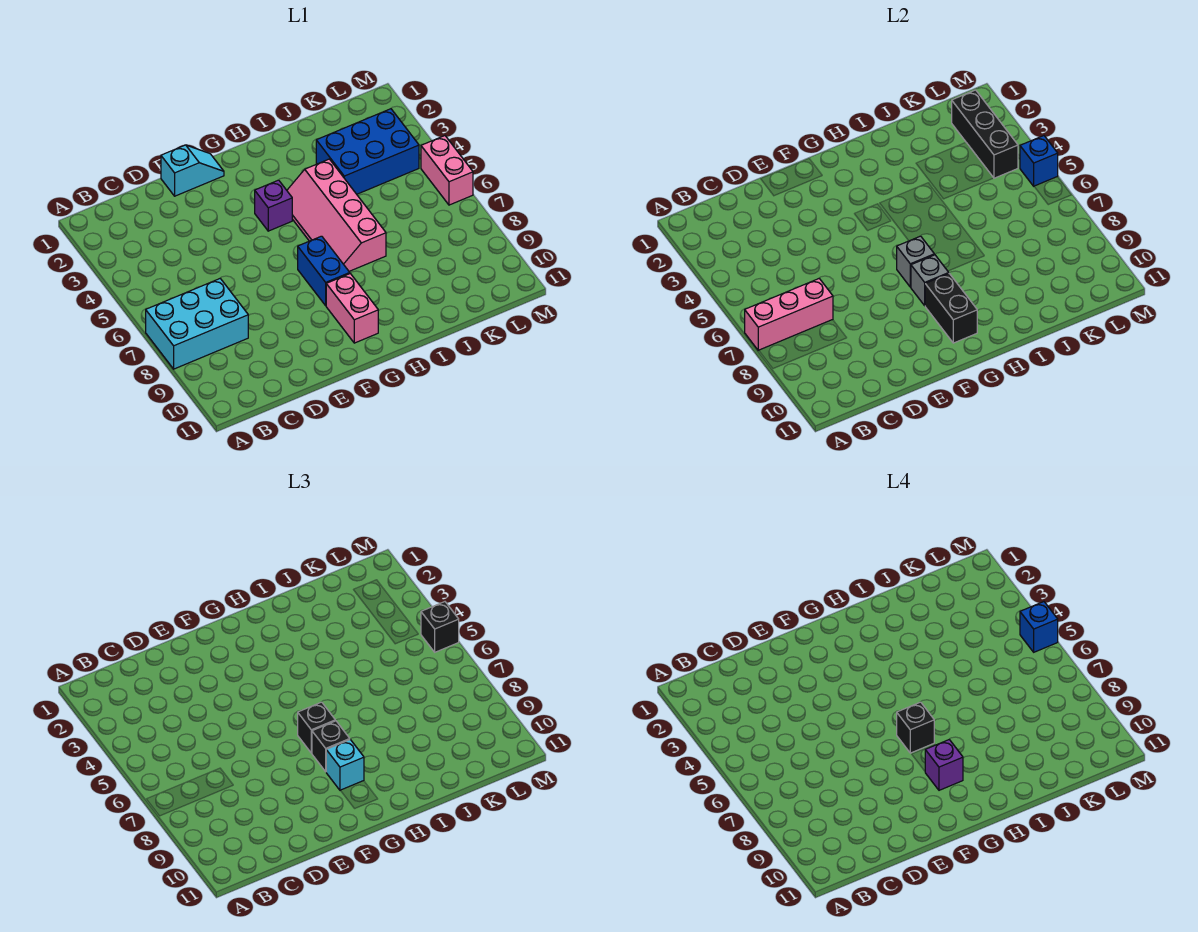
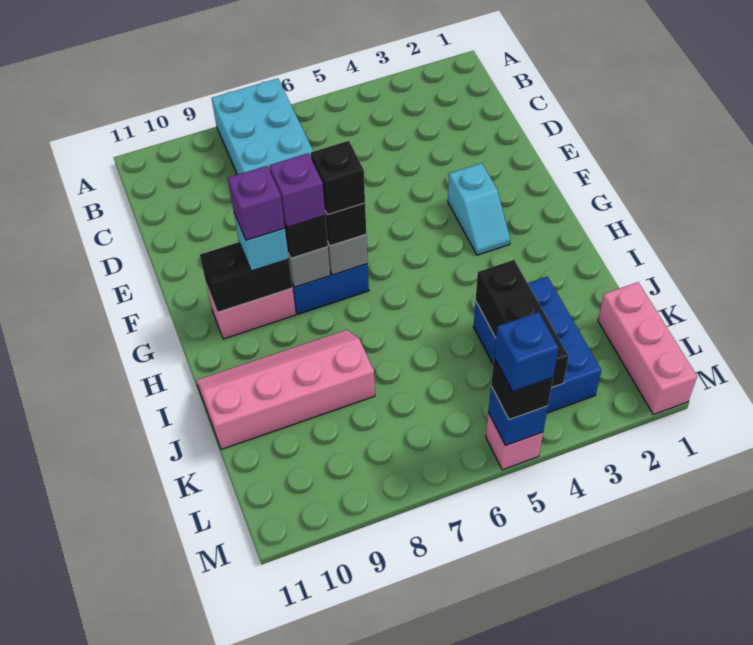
pink 1x3 brick [745,279,833,351] -> pink 1x3 brick moved to [598,282,697,415]
cyan 1x2 slope [161,145,224,196] -> cyan 1x2 slope moved to [448,163,510,255]
purple 1x1 brick [255,180,292,231] -> purple 1x1 brick moved to [269,153,325,227]
pink 2x4 slope [287,159,386,271] -> pink 2x4 slope moved to [196,330,375,450]
black 1x3 brick [952,90,1018,178] -> black 1x3 brick turned to [476,260,569,388]
pink 1x2 brick [421,136,473,205] -> pink 1x1 brick [486,413,543,470]

